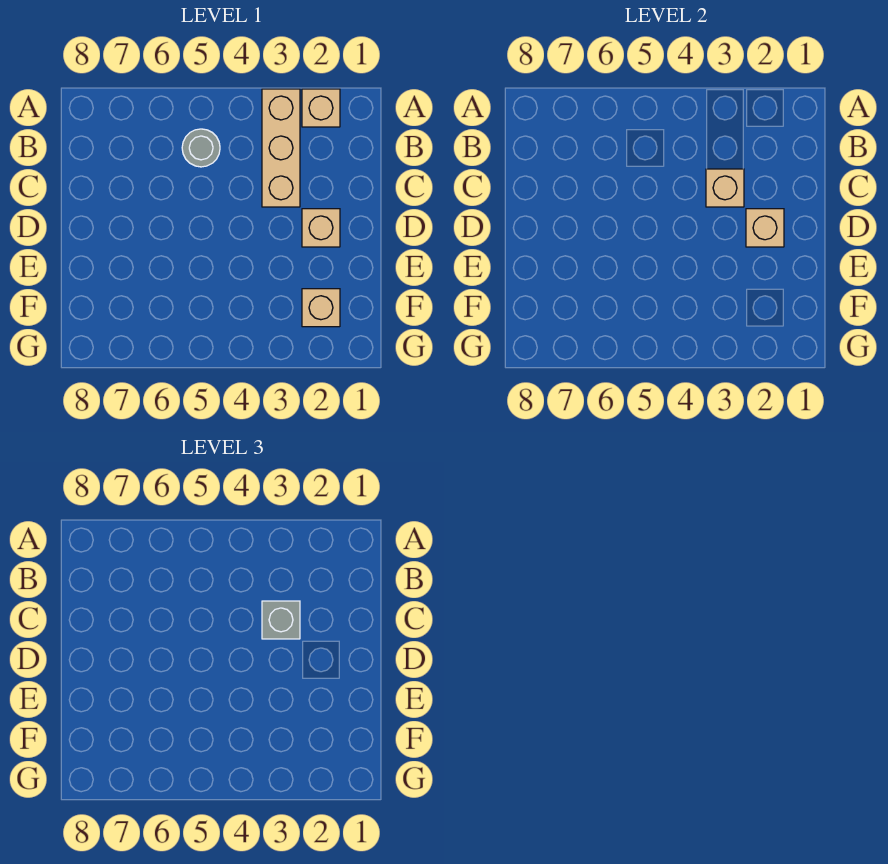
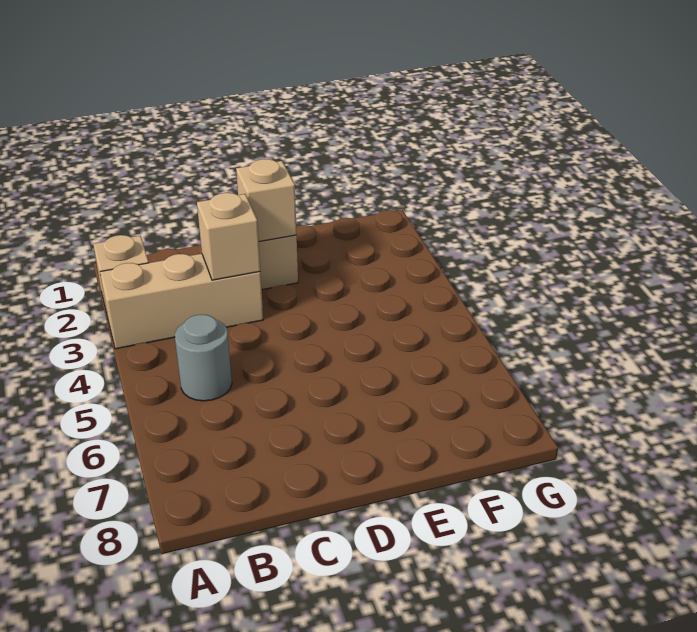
grey 1x1 brick [262,601,300,639] -> none
tan 1x1 brick [302,289,340,327] -> none

